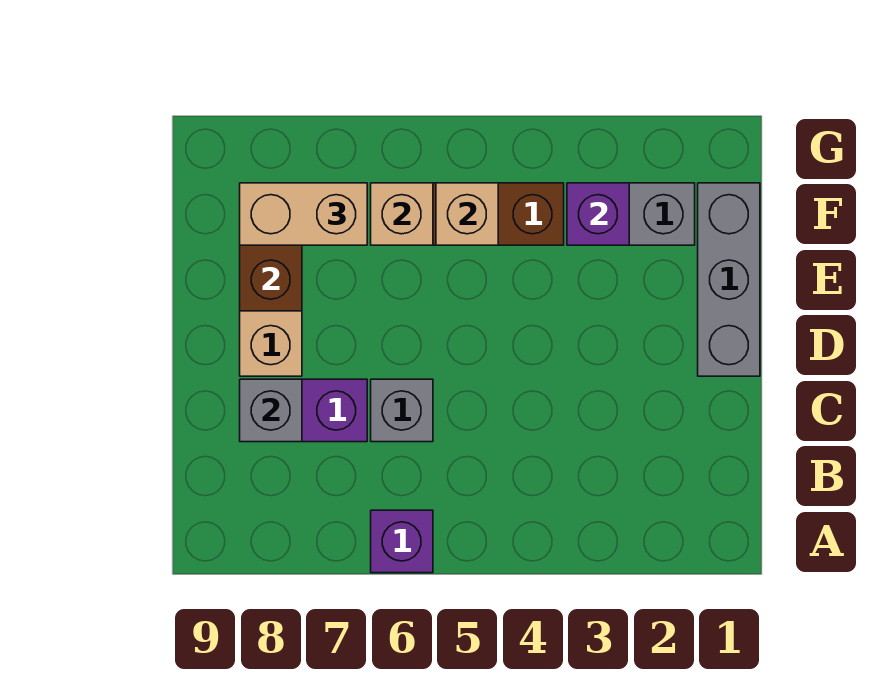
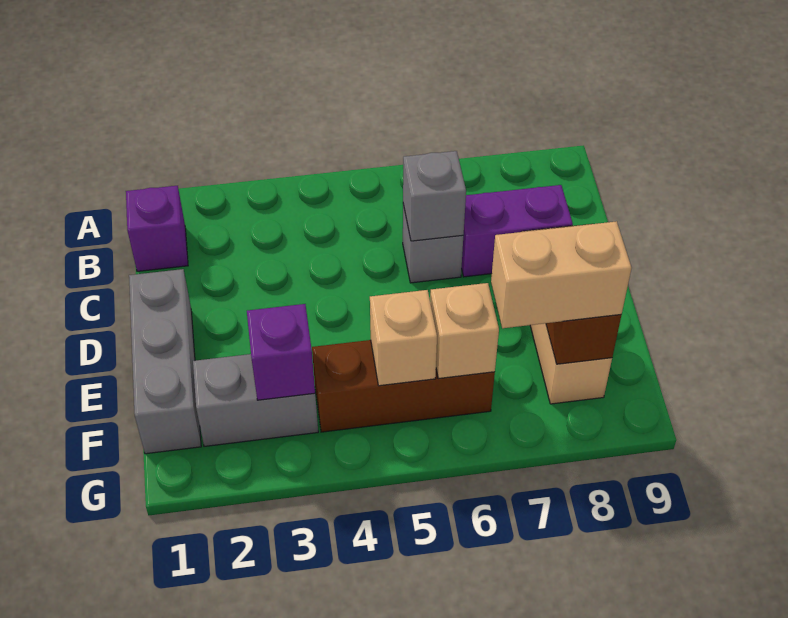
purple 1x1 brick [371,510,433,573] -> purple 1x1 brick moved to [126,186,188,271]
grey 1x1 brick [240,379,302,442] -> grey 1x1 brick moved to [403,151,466,241]

